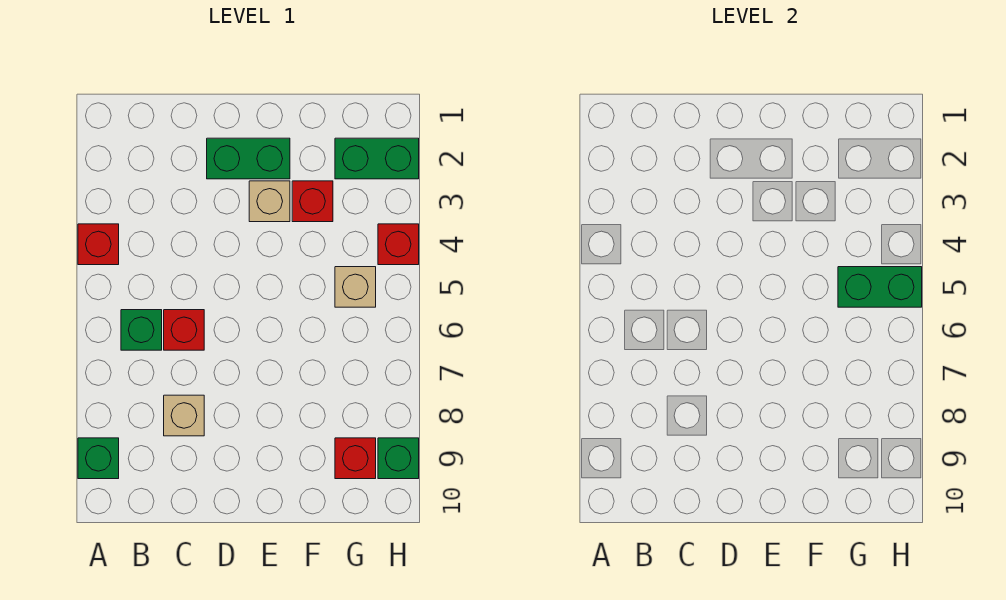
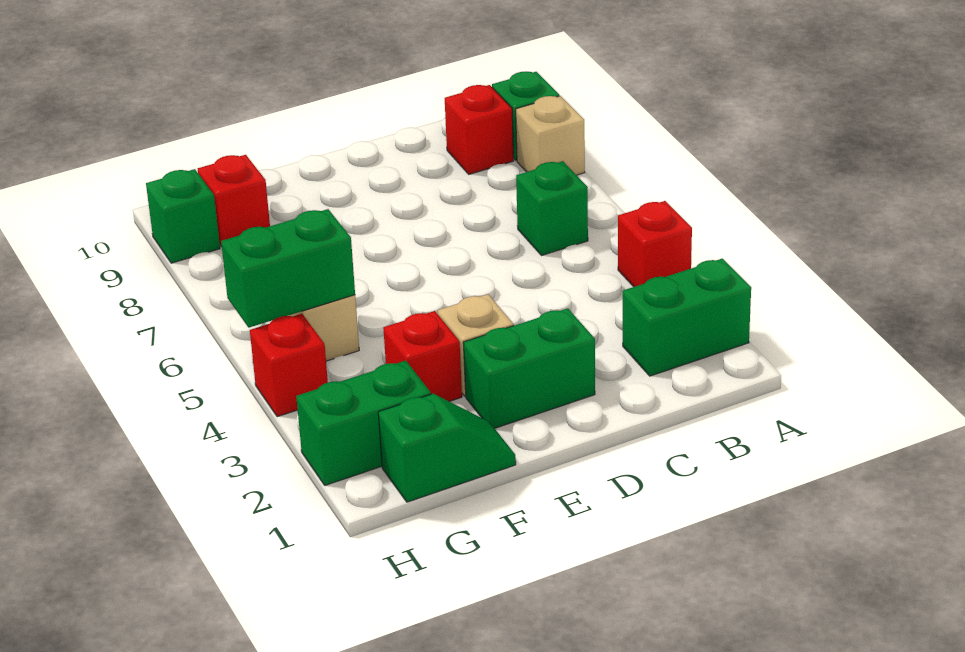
none -> green 1x2 brick [623,258,751,376]
red 1x1 brick [164,310,204,350] -> red 1x1 brick moved to [445,85,514,174]
tan 1x1 brick [164,395,204,436] -> tan 1x1 brick moved to [516,96,585,175]
none -> green 1x2 slope [378,394,516,502]

